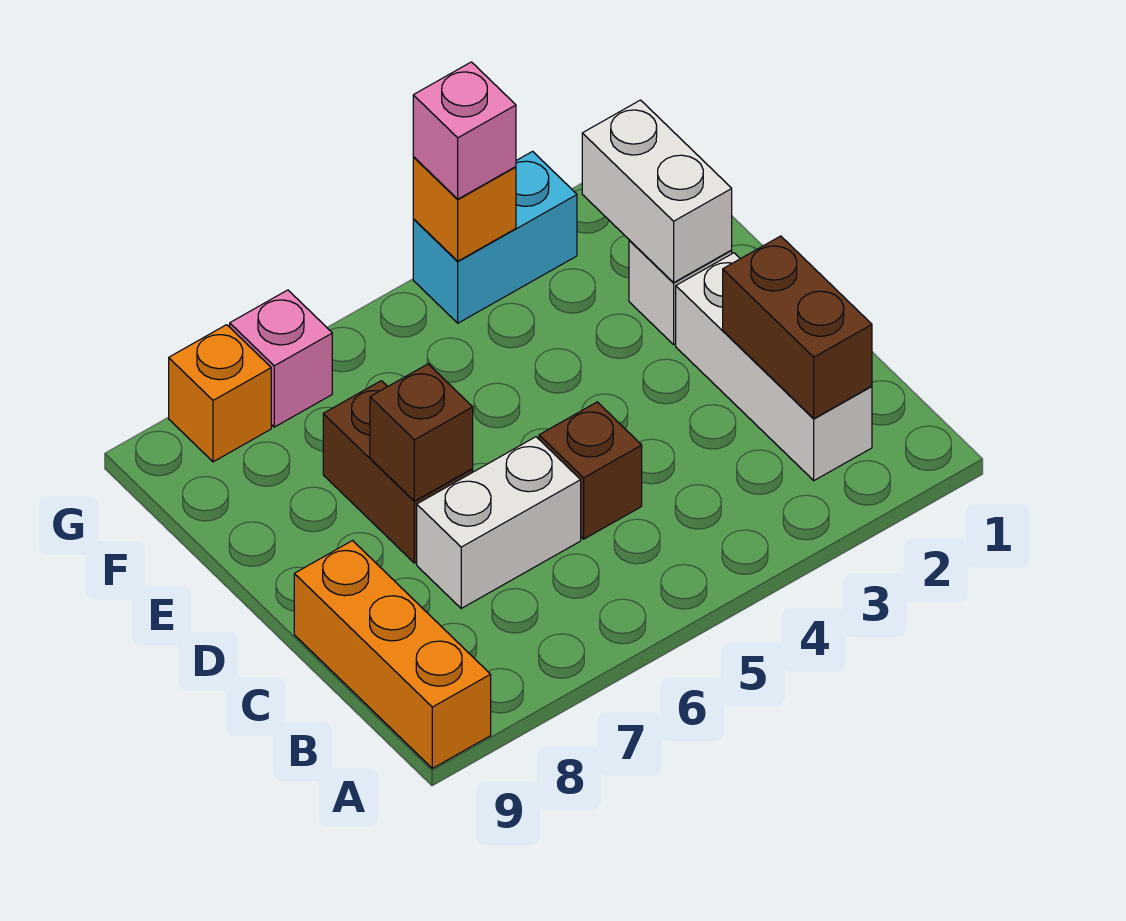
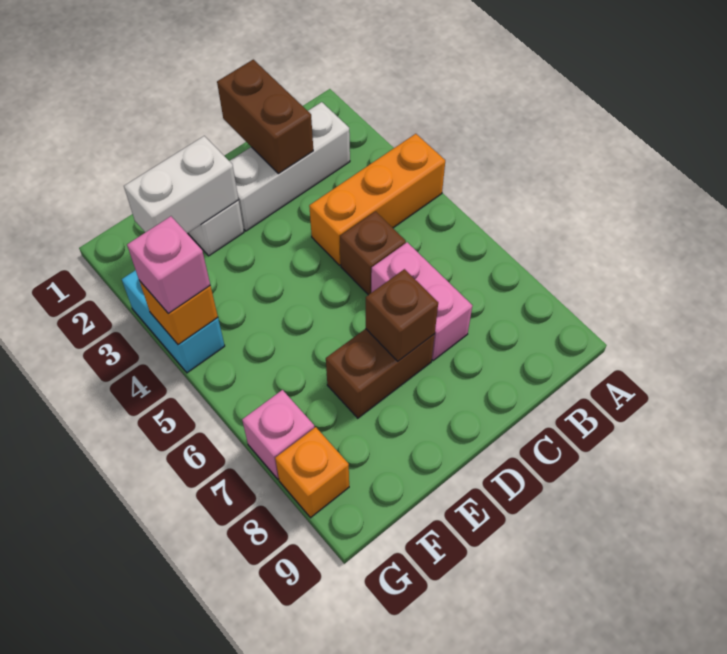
orange 1x3 brick [294,541,491,768] -> orange 1x3 brick moved to [309,134,445,265]
brown 1x2 brick [723,236,872,419] -> brown 1x2 brick turned to [217,60,313,174]
white 1x2 brick [417,437,581,608] -> pink 1x2 brick [371,242,472,360]

